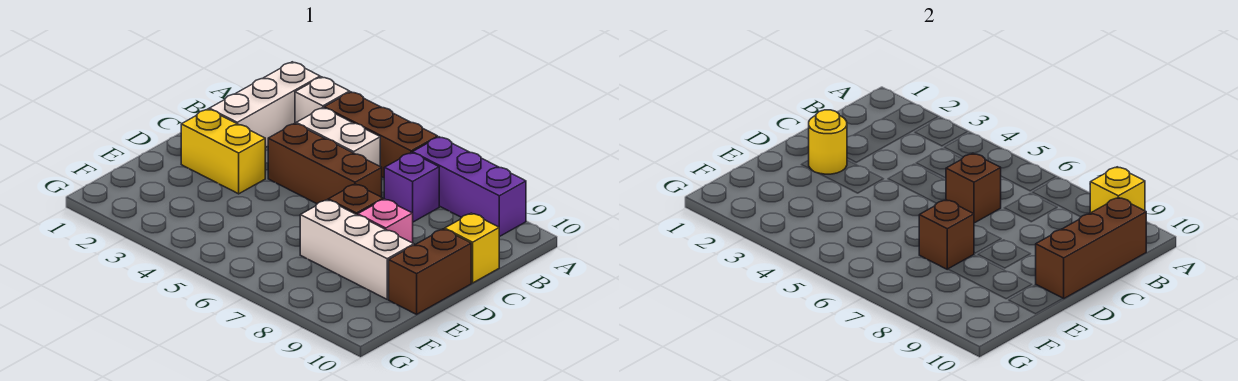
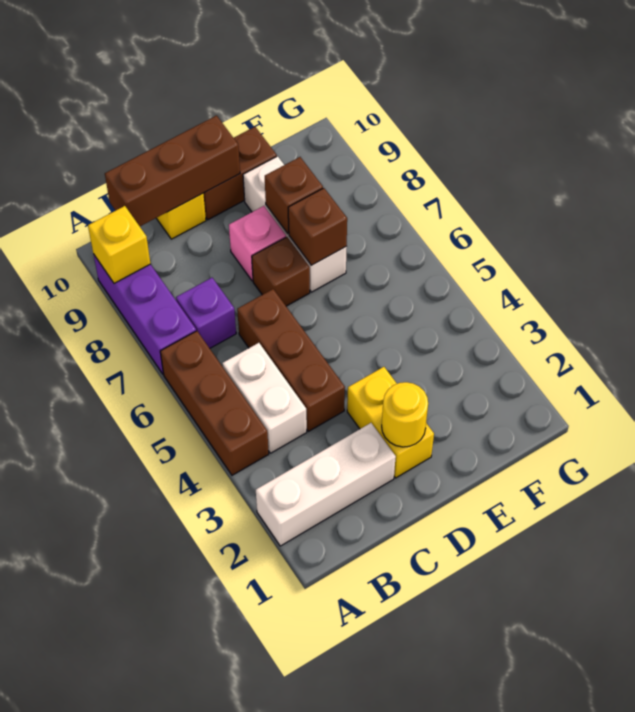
white 1x1 brick [295,77,350,124] -> none
brown 1x1 brick [946,153,1001,223] -> brown 1x1 brick moved to [265,157,323,234]

